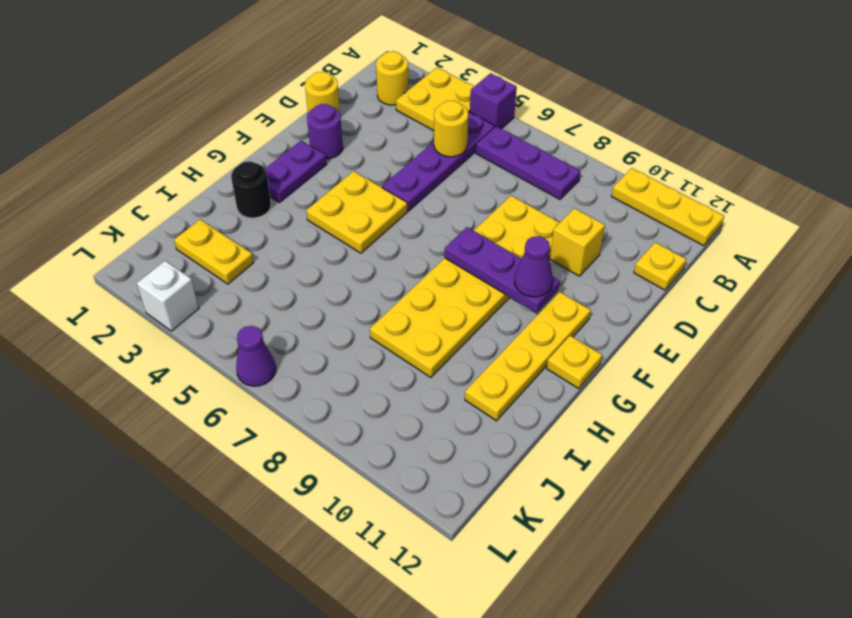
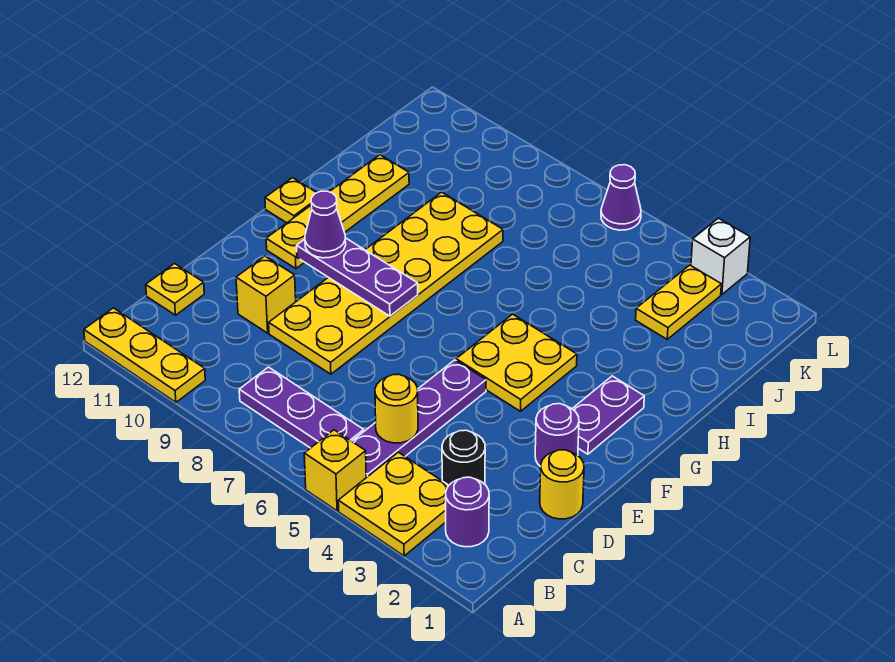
purple 1x1 brick [470,73,517,129] -> yellow 1x1 brick [304,430,366,511]
yellow 1x1 round brick [376,51,409,105] -> purple 1x1 round brick [446,477,489,547]
black 1x1 round brick [231,161,271,218] -> black 1x1 round brick moved to [442,430,485,485]
yellow 1x2 plate [174,220,254,284] -> yellow 1x2 plate turned to [636,265,721,339]

